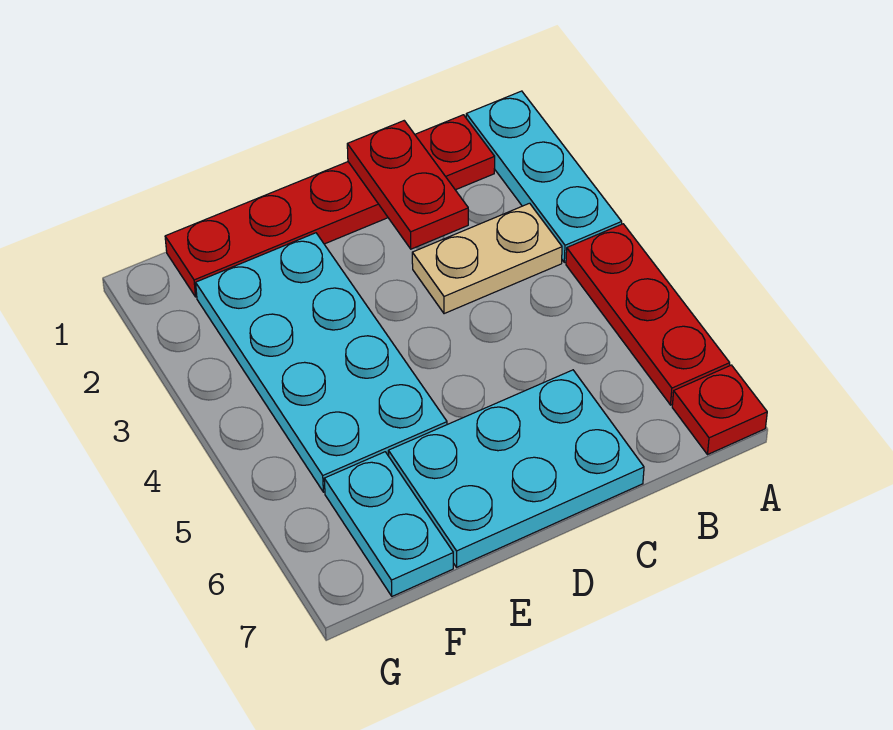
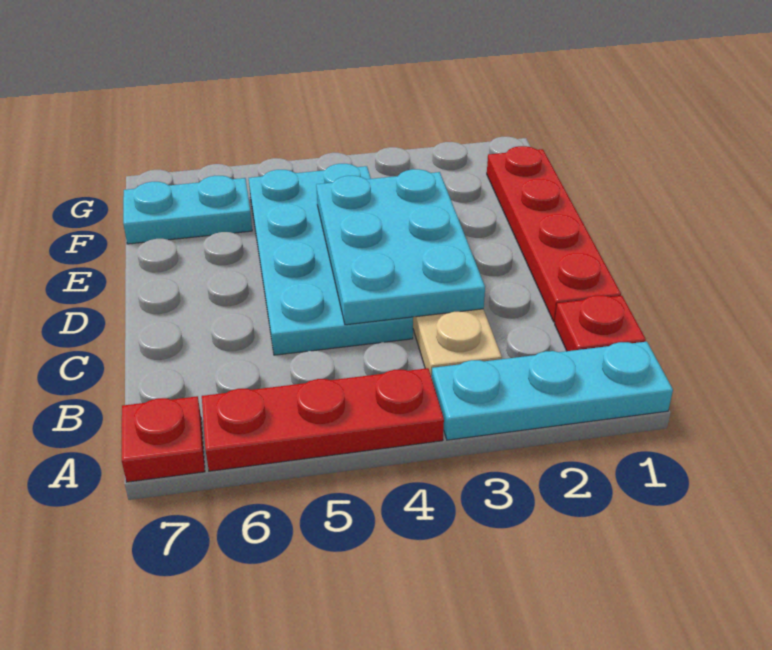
red 1x2 plate [347,121,468,249] -> none
cyan 2x3 plate [388,370,644,567] -> cyan 2x3 plate moved to [316,169,485,325]
cyan 2x4 plate [196,233,447,492] -> cyan 2x4 plate turned to [249,164,413,355]

